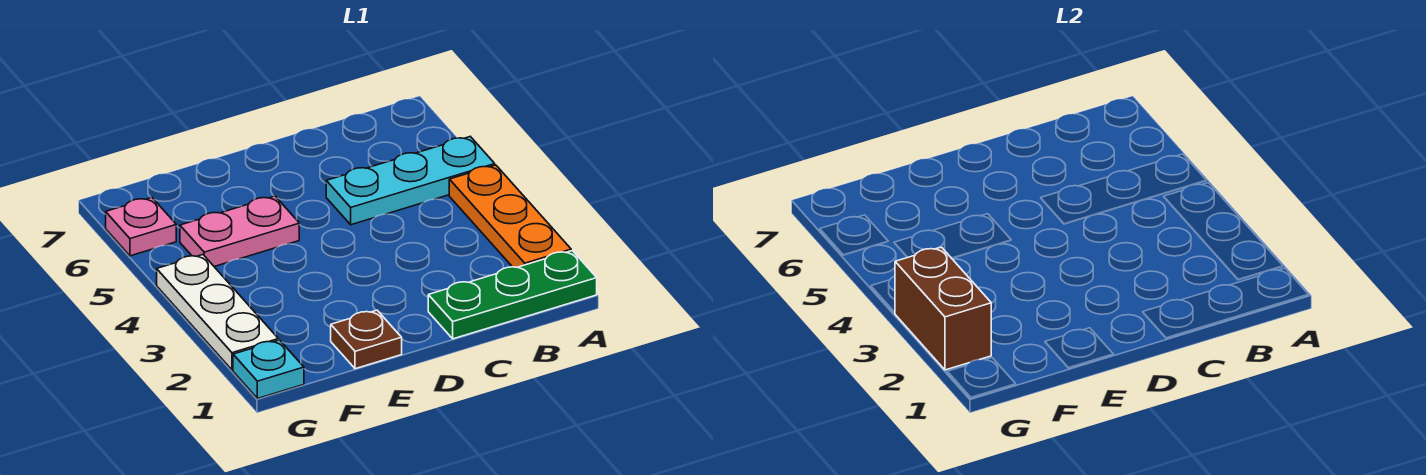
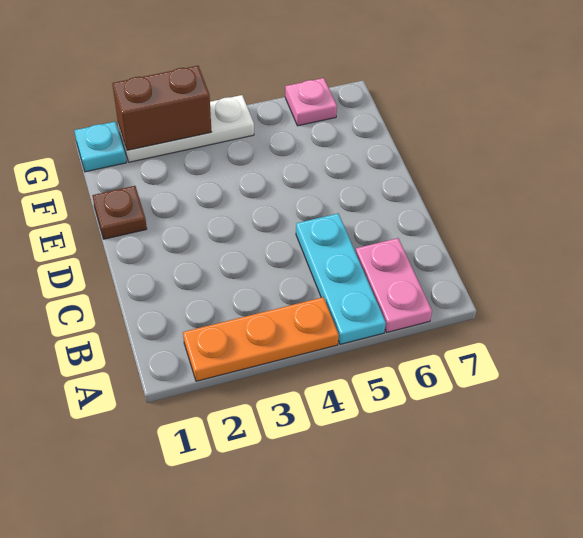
green 1x3 plate [428,251,597,339] -> none
pink 1x2 plate [180,196,299,266] -> pink 1x2 plate moved to [356,238,432,332]

